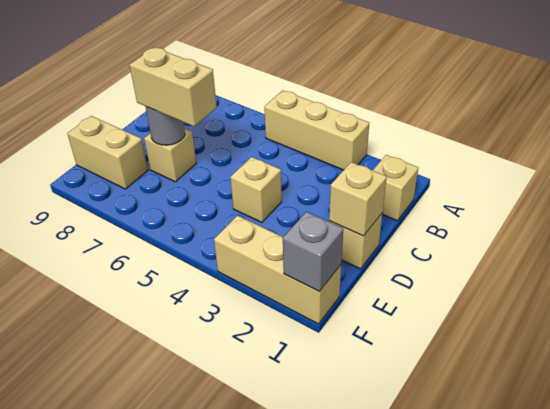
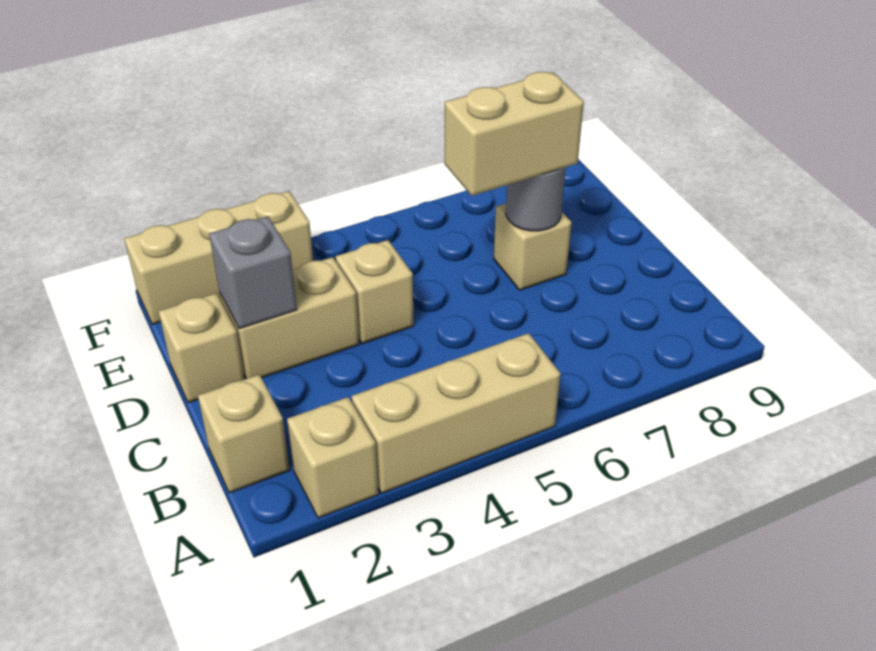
tan 1x1 brick [329,162,387,236] -> tan 1x1 brick moved to [287,397,378,518]
tan 1x2 brick [67,116,148,189] -> tan 1x2 brick moved to [220,257,359,379]
grey 1x1 brick [283,212,343,292] -> grey 1x1 brick moved to [209,216,297,329]

